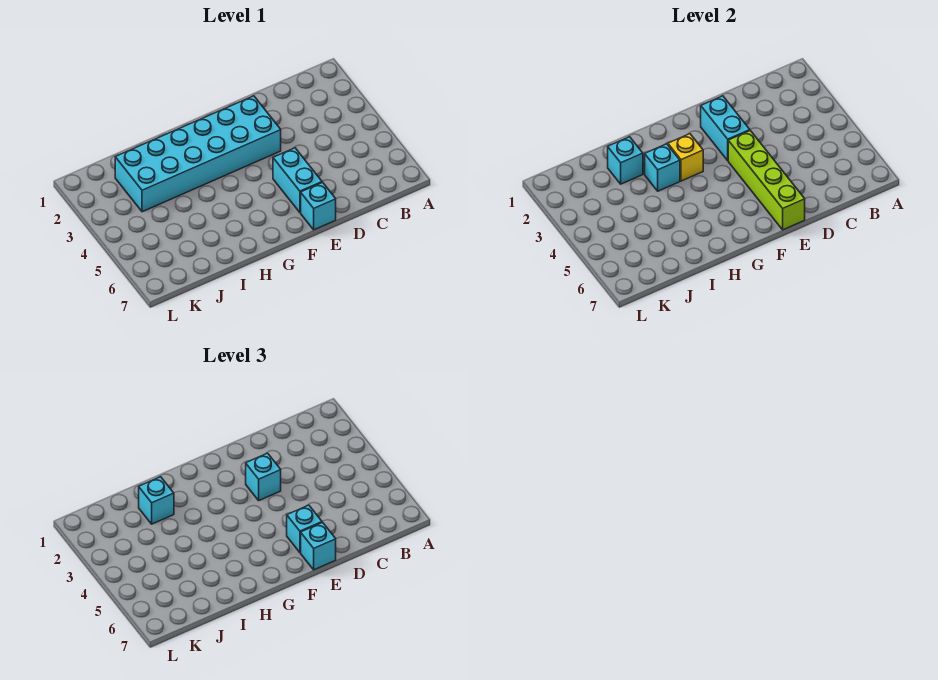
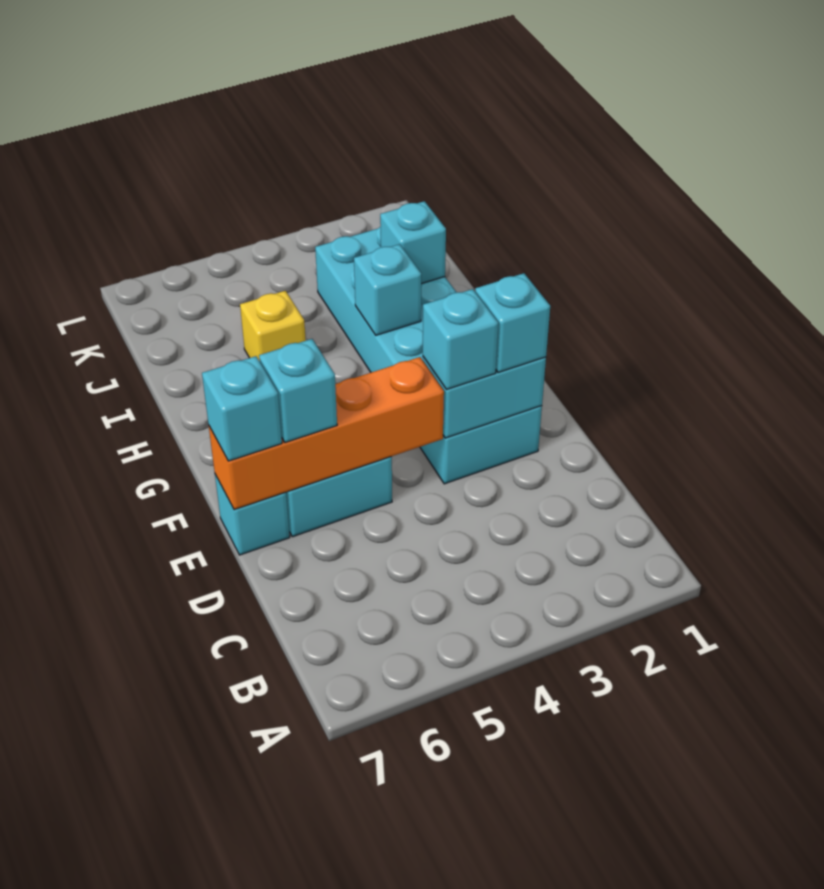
lime 1x4 brick [728,131,805,230] -> orange 1x4 brick [209,357,444,510]
yellow 1x1 brick [668,134,703,181] -> yellow 1x1 brick moved to [240,291,306,361]
cyan 1x1 brick [139,477,174,524] -> cyan 1x1 brick moved to [475,273,550,373]

